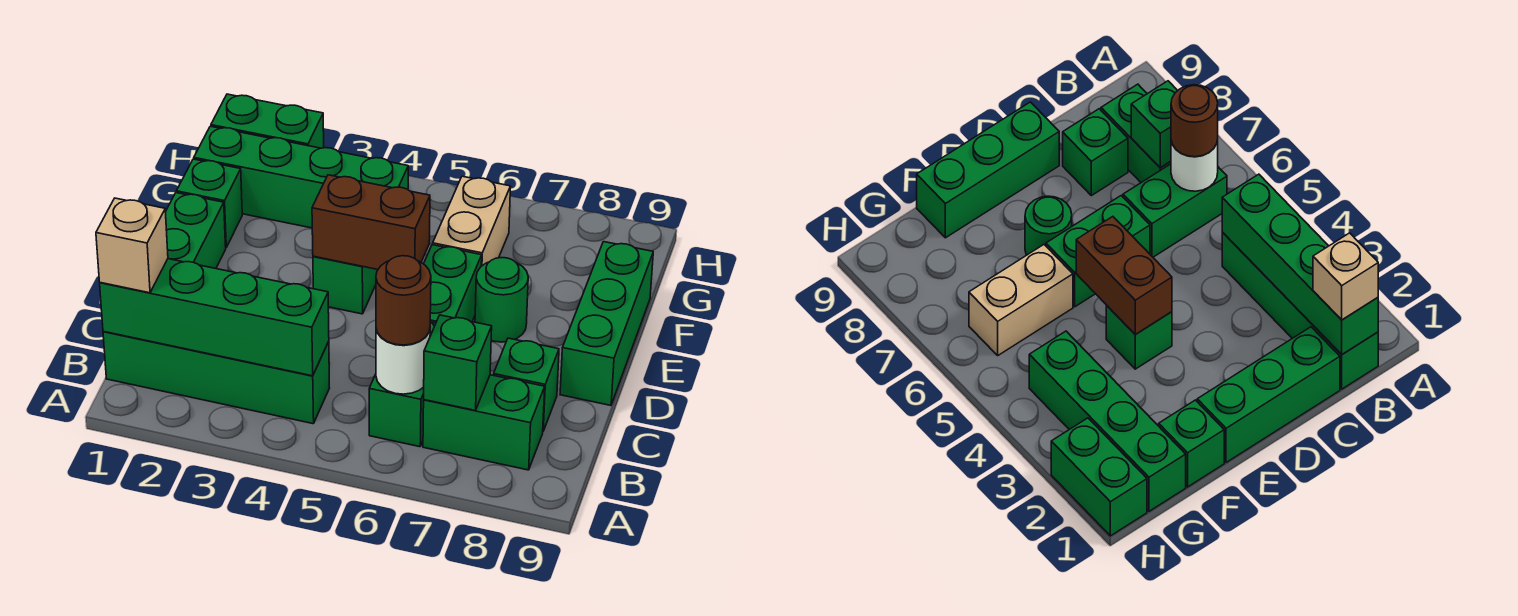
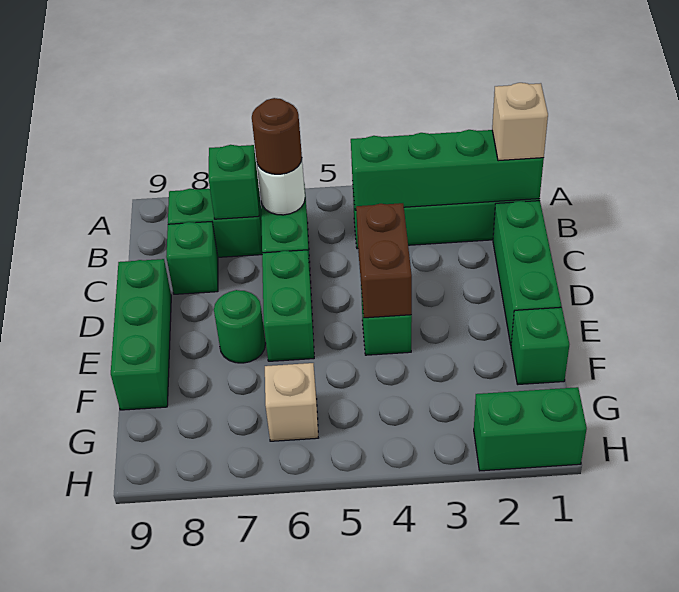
brown 1x2 brick [312,175,430,269] -> brown 1x2 brick turned to [356,203,412,318]
tan 1x2 brick [433,176,510,266] -> tan 1x1 brick [265,363,318,441]
green 1x4 brick [194,126,408,228] -> none

